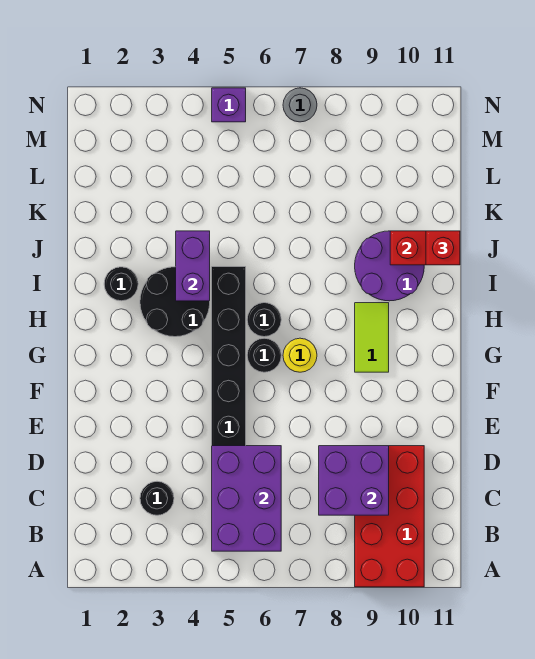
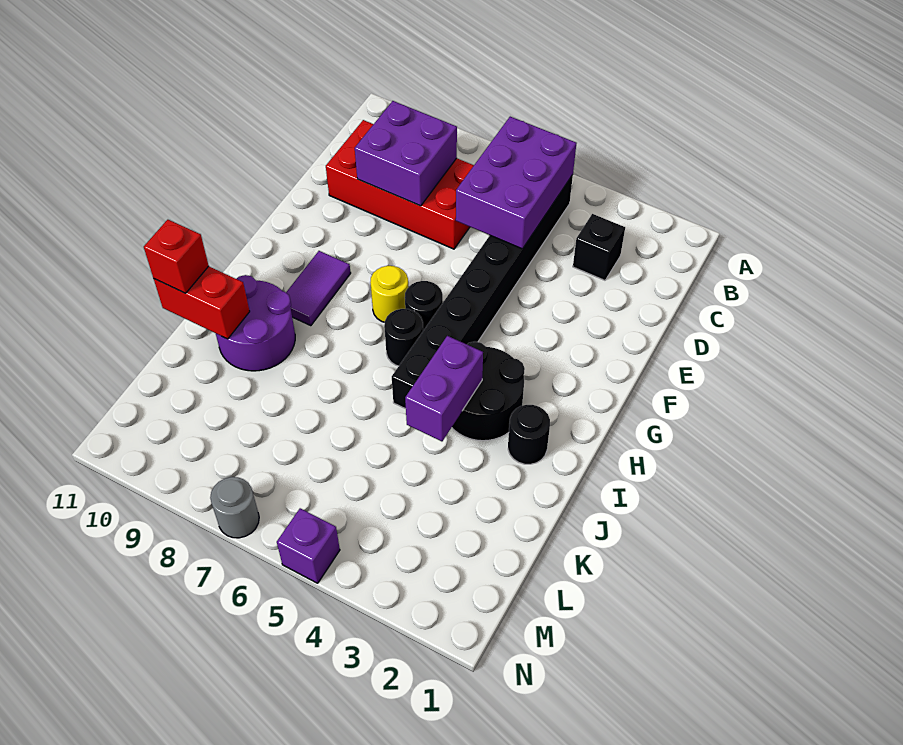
red 2x4 brick [355,446,424,587] -> red 2x4 brick turned to [326,120,474,249]
black 1x1 round brick [140,481,174,515] -> black 1x1 brick [573,214,625,280]
lime 1x2 tile [355,303,389,372] -> purple 1x2 tile [286,251,351,326]

